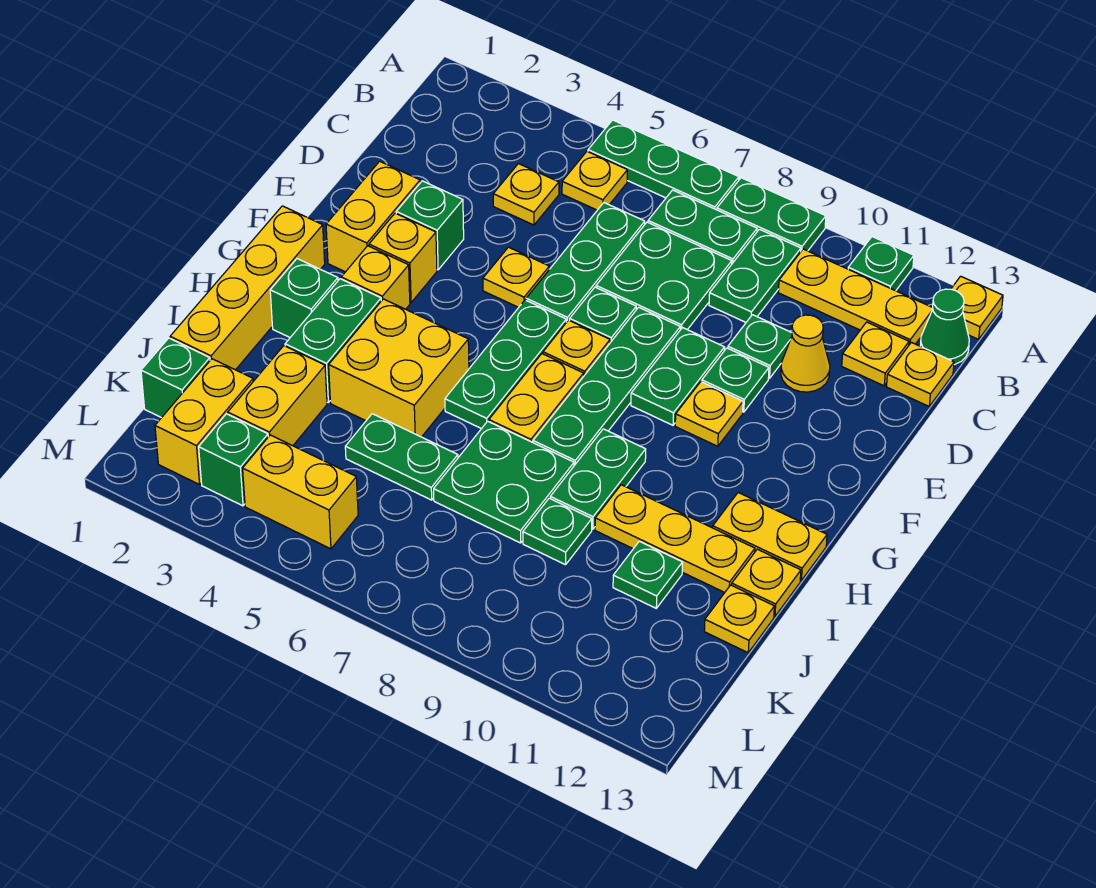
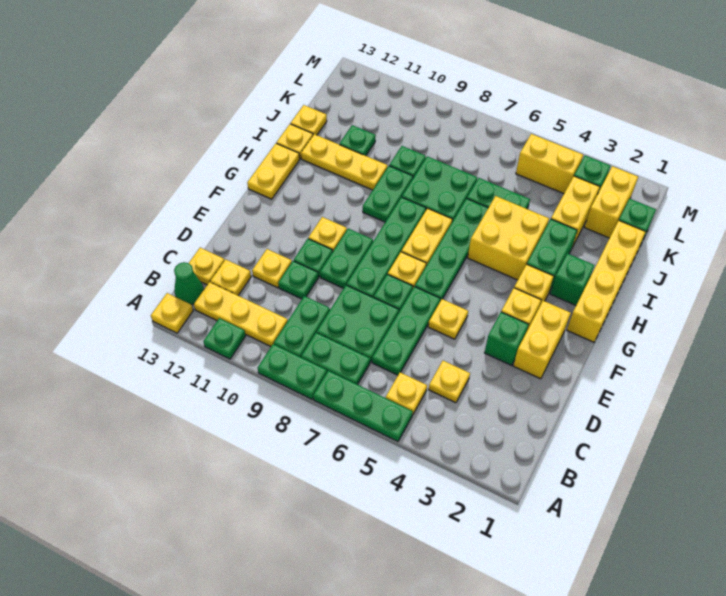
yellow 1x1 cone [781,315,830,392] -> yellow 1x1 plate [252,249,292,288]
green 1x3 plate [445,300,566,429] -> green 1x4 plate [415,198,488,301]
yellow 1x2 plate [713,493,827,580] -> yellow 1x2 plate turned to [247,143,300,199]

